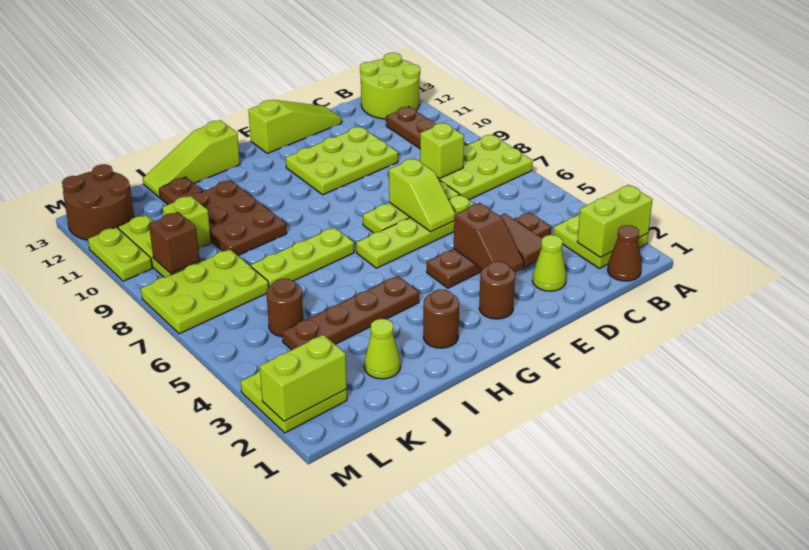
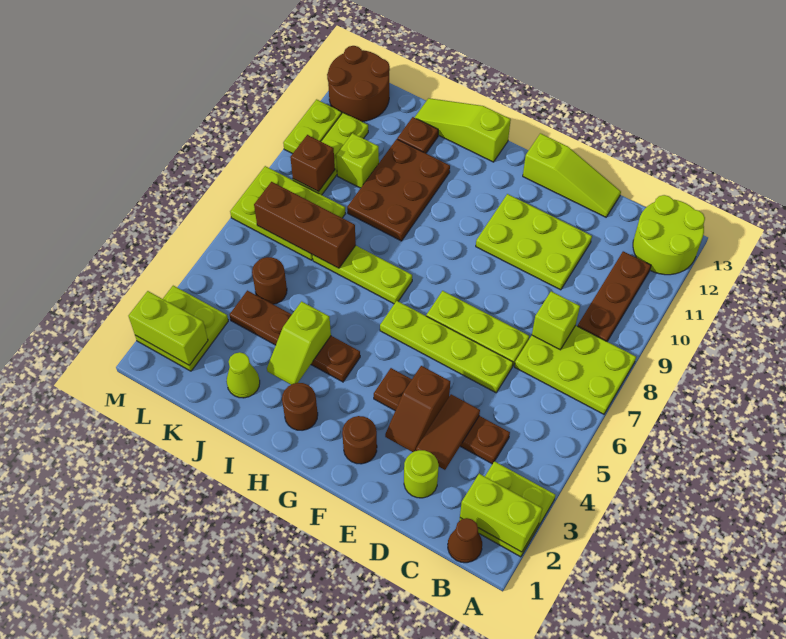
lime 1x1 cone [532,235,566,291] -> lime 1x1 round brick [404,450,439,498]
lime 1x2 slope [389,158,455,232] -> lime 1x2 slope moved to [267,301,331,385]
none -> brown 1x3 brick [254,182,356,268]

